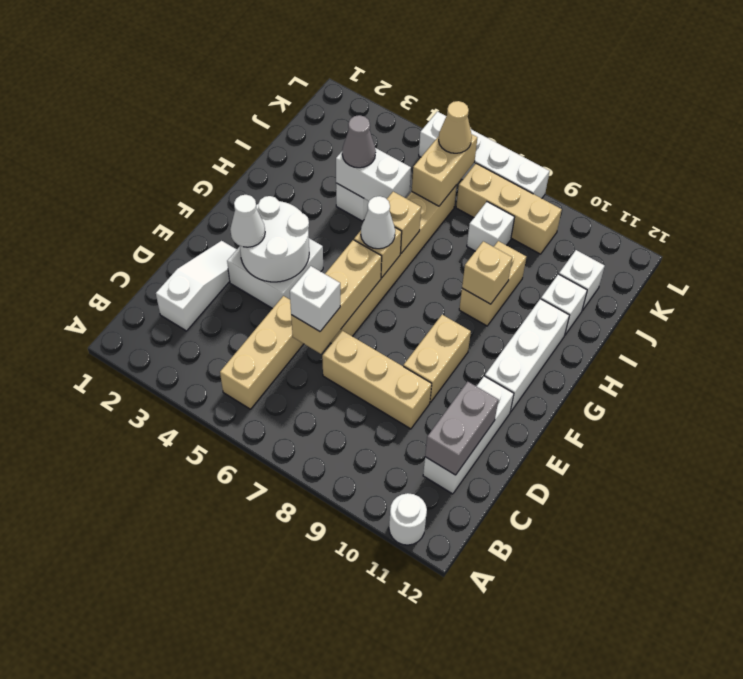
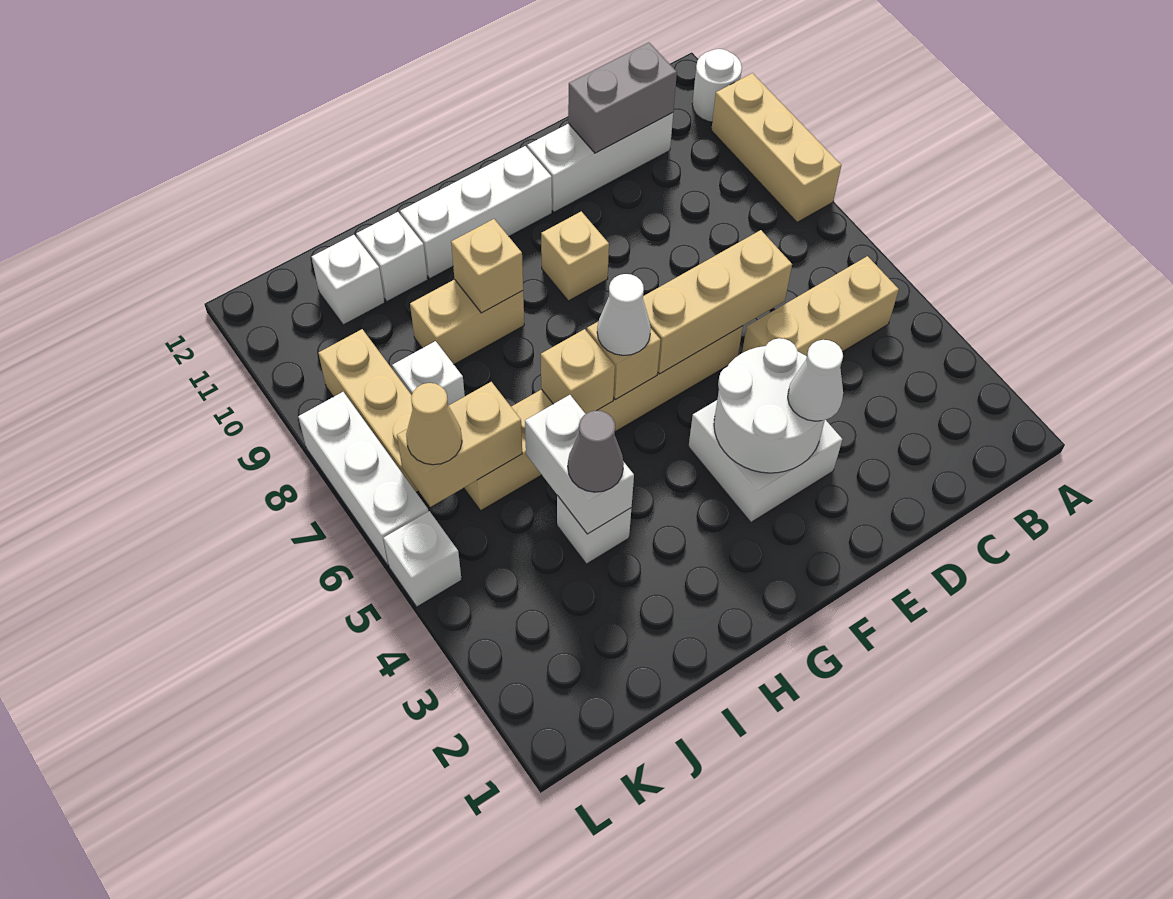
white 1x3 slope [156,241,237,331] -> none
white 1x1 brick [290,266,340,331] -> none
tan 1x3 brick [322,331,432,429] -> tan 1x3 brick moved to [711,73,841,222]
tan 1x2 brick [403,315,471,402] -> tan 1x1 brick [541,211,609,301]

